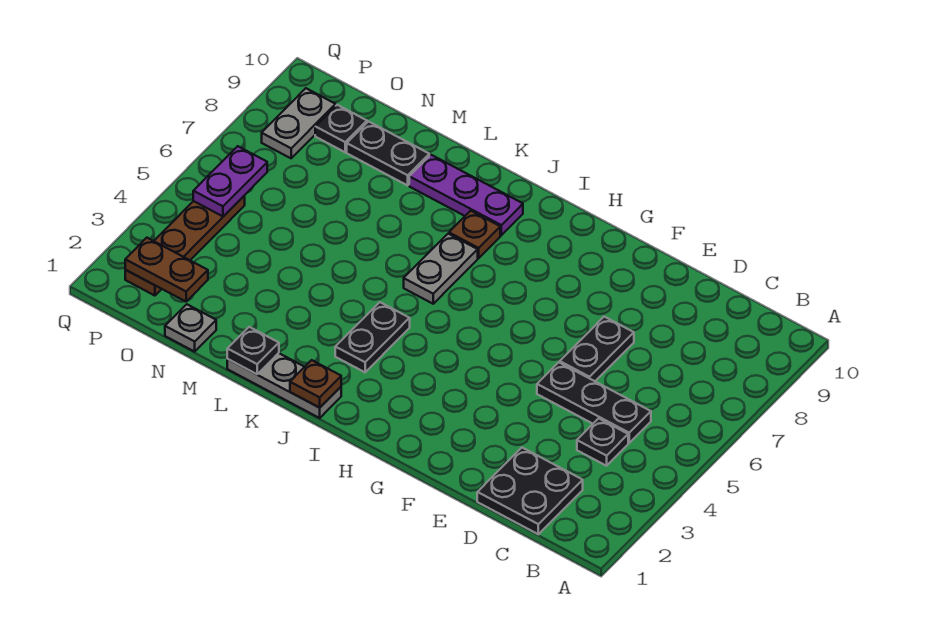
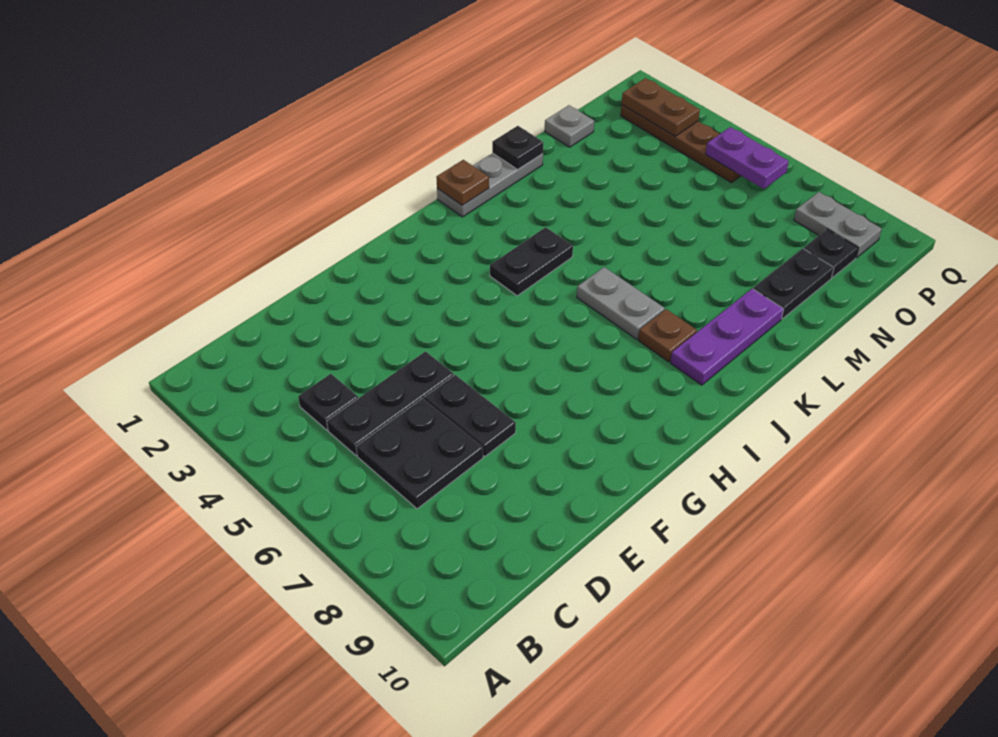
black 2x2 plate [477,448,583,534] -> black 2x2 plate moved to [356,398,483,509]
black 1x2 plate [335,302,410,372] -> black 1x2 plate turned to [490,227,573,296]
brown 1x2 plate [125,238,208,302] -> brown 1x2 plate turned to [622,78,700,136]

